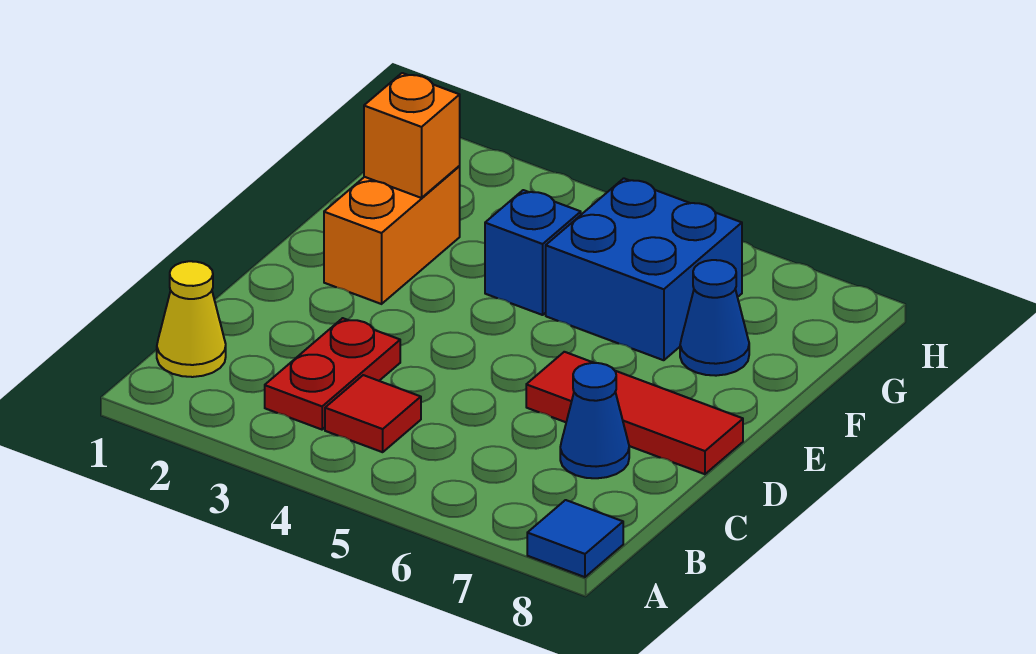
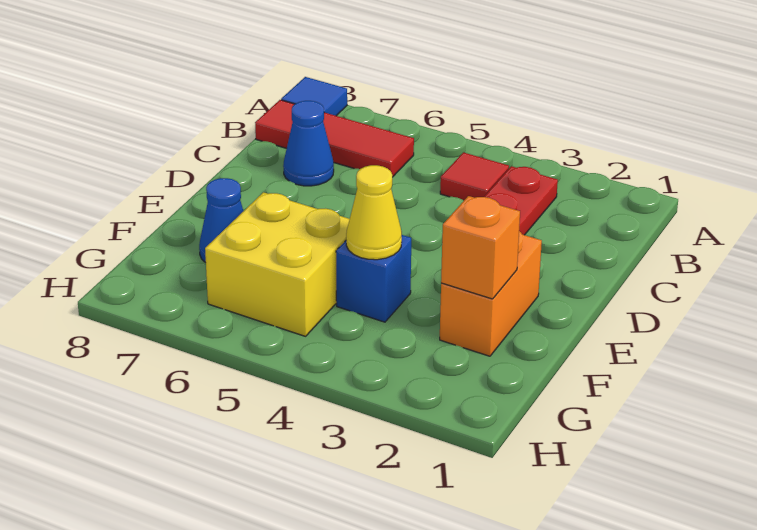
yellow 1x1 cone [157,261,226,377] -> yellow 1x1 cone moved to [346,165,402,260]
red 1x3 tile [526,352,743,474] -> red 1x3 tile moved to [255,100,414,177]
blue 2x2 brick [546,178,742,360] -> yellow 2x2 brick [205,192,350,336]

